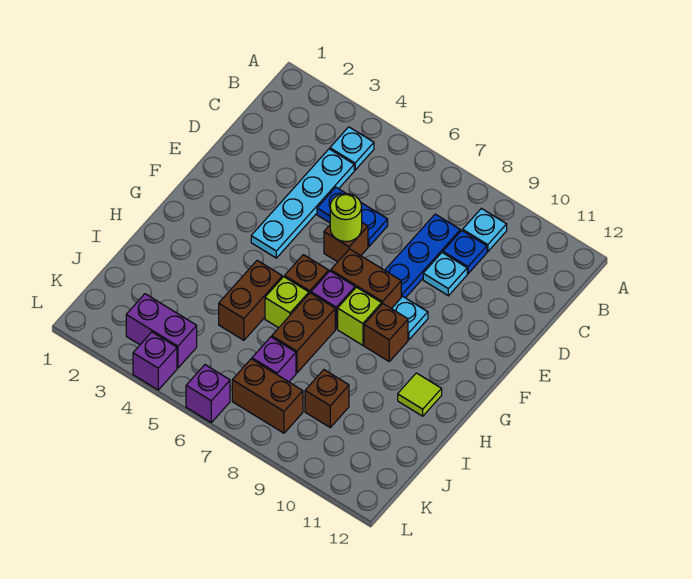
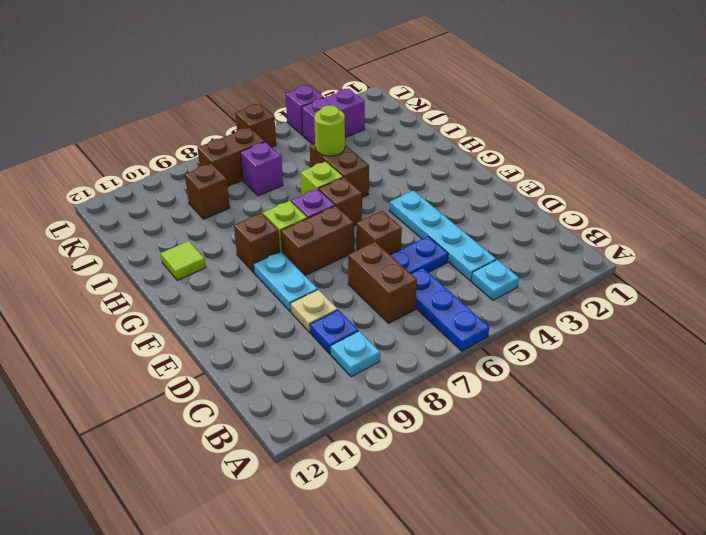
blue 1x3 plate [385,214,460,298] -> blue 1x3 plate moved to [411,268,489,351]
cyan 1x1 plate [423,253,467,296] -> tan 1x1 plate [290,290,337,332]
lime 1x1 round brick [330,194,362,242] -> lime 1x1 round brick moved to [314,105,345,156]
cyan 1x1 plate [392,296,428,340] -> cyan 1x2 plate [253,251,318,312]
brown 1x2 brick [272,293,335,373] -> brown 1x2 brick moved to [348,242,417,323]
purple 1x1 brick [186,365,230,422] -> brown 1x1 brick [235,104,276,147]

